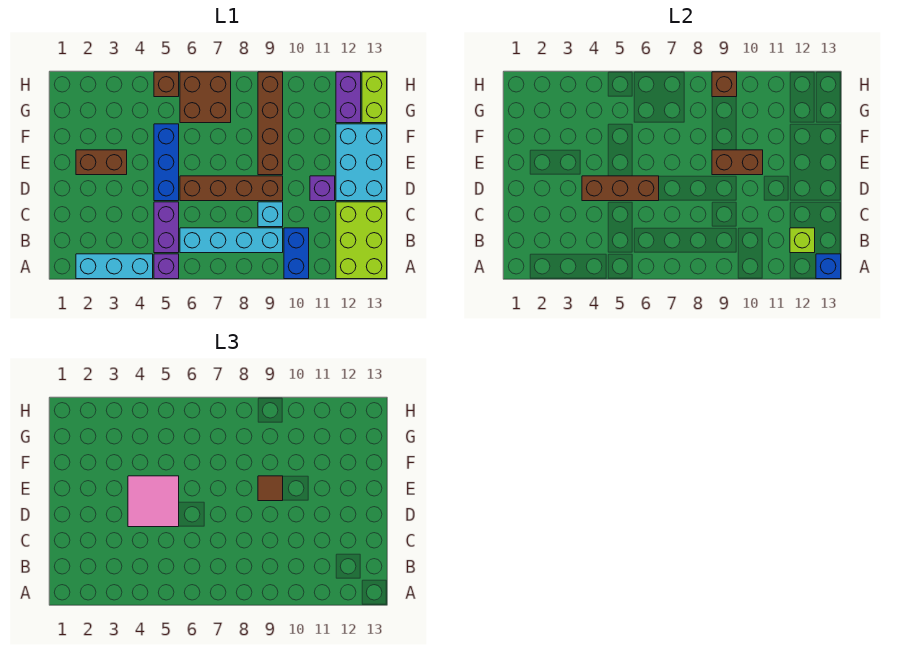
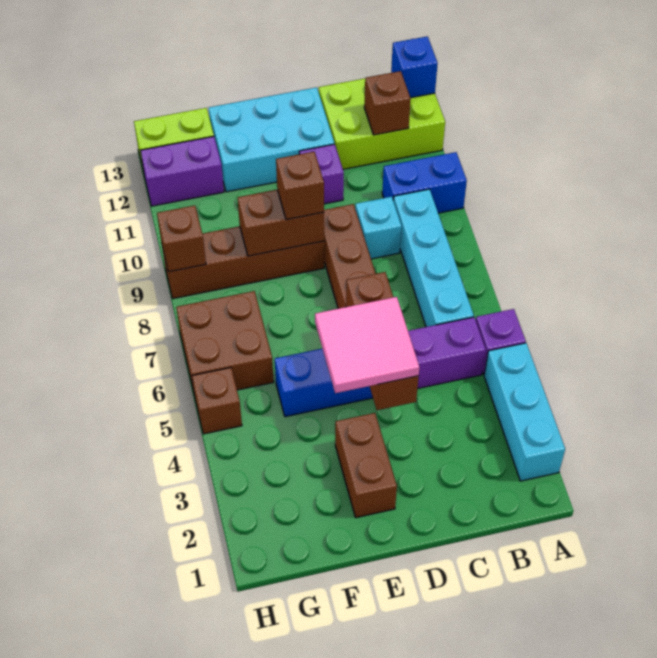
lime 1x1 brick [790,228,815,253] -> brown 1x1 brick [364,71,411,135]
brown 1x2 brick [712,150,763,175] -> brown 1x2 brick turned to [237,190,324,256]
brown 1x1 tile [258,476,283,501] -> brown 1x1 brick [276,152,324,220]

